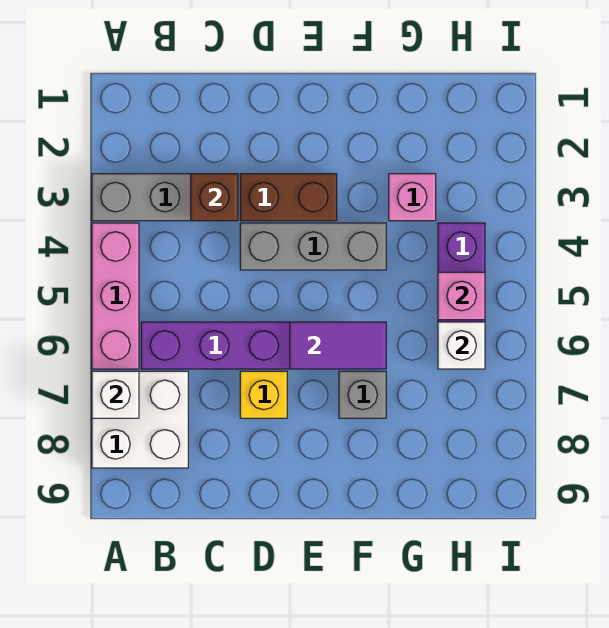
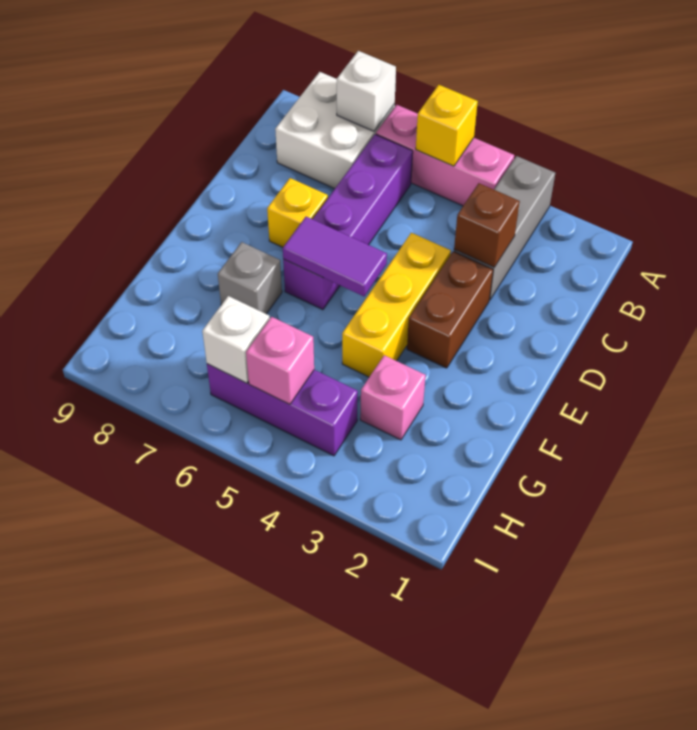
none -> yellow 1x1 brick [416,85,478,166]
grey 1x3 brick [240,223,386,270] -> yellow 1x3 brick [342,233,451,377]
purple 1x2 tile [290,322,386,369] -> purple 1x2 tile turned to [283,217,387,296]

